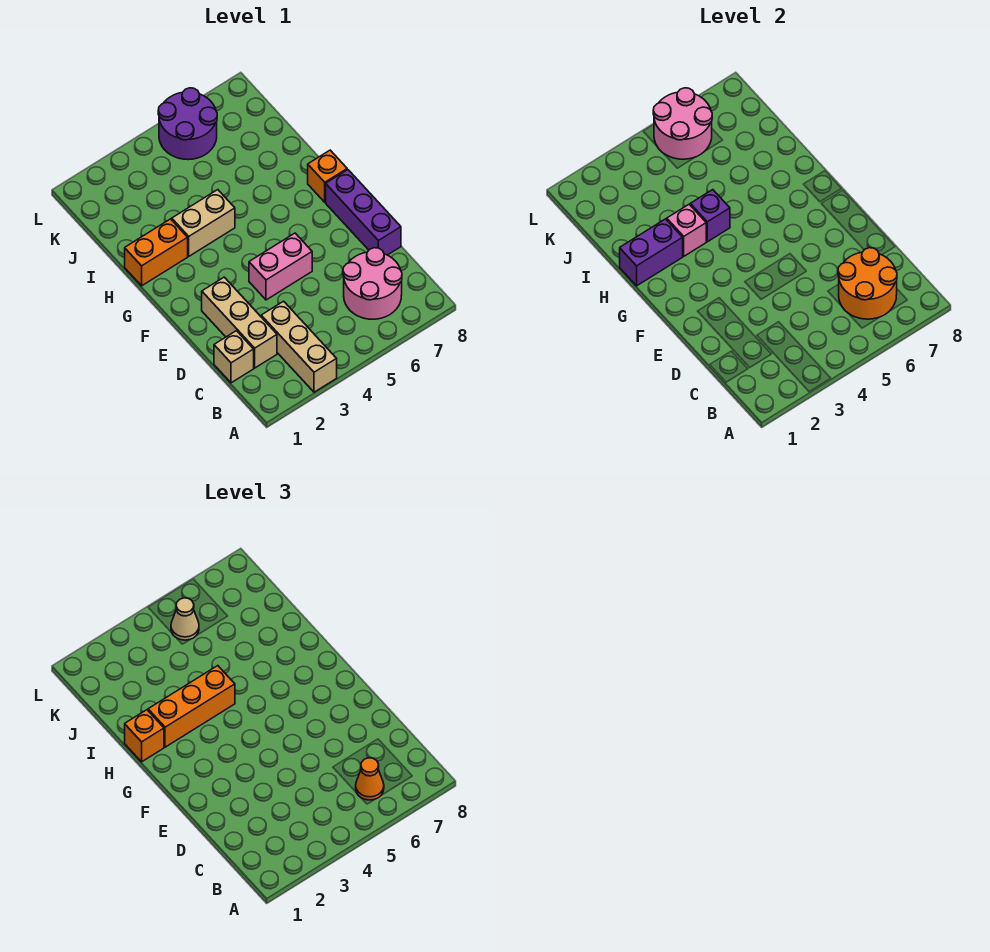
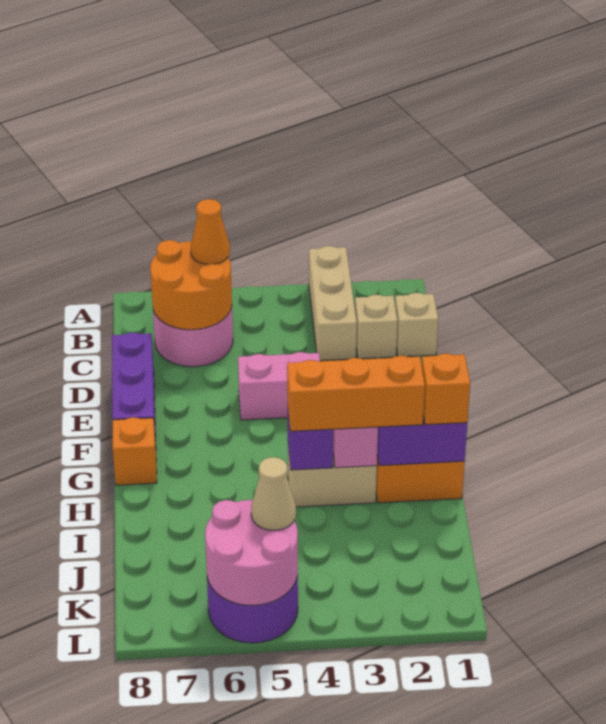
tan 1x3 brick [202,277,277,368] -> tan 1x1 brick [355,295,397,359]

